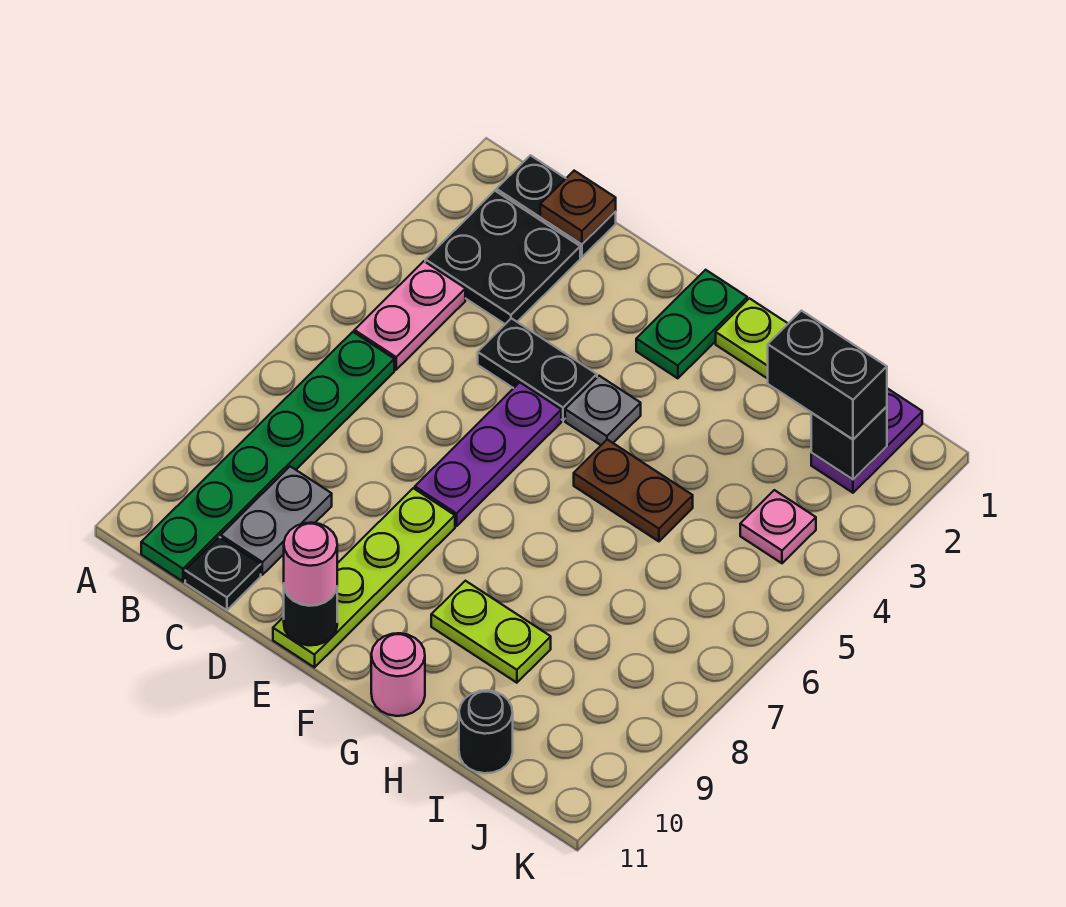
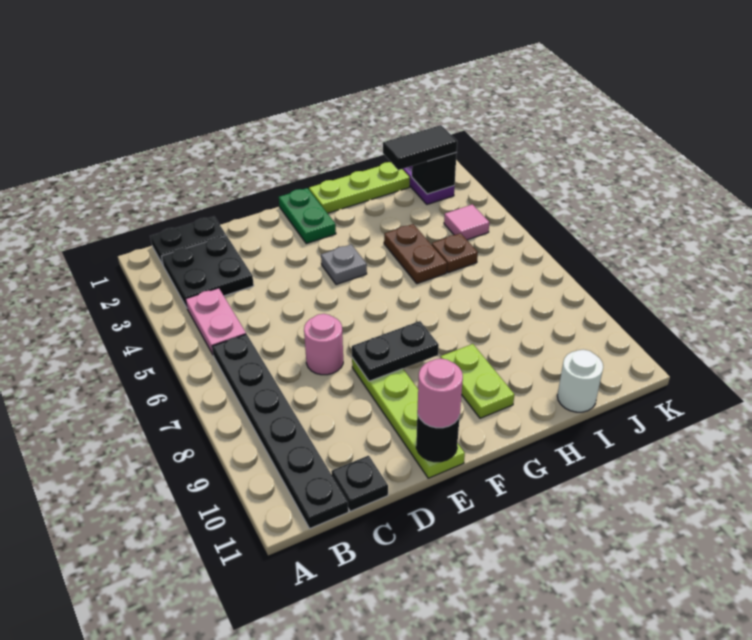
green 1x6 plate [141,332,394,582] -> black 1x6 plate [212,334,348,528]
brown 1x1 plate [540,171,616,244] -> brown 1x1 plate moved to [432,233,478,273]
grey 1x2 plate [221,466,332,575] -> none
black 1x2 plate [478,318,597,420] -> black 1x2 plate moved to [352,321,439,381]
purple 1x3 plate [415,382,561,526] -> none
brown 1x2 plate [574,440,693,541] -> brown 1x2 plate turned to [384,224,447,284]
lime 1x2 plate [431,581,551,683] -> lime 1x2 plate turned to [440,344,514,418]
pink 1x1 round brick [371,633,425,716] -> pink 1x1 round brick moved to [304,314,343,375]
black 1x2 brick [768,311,887,439] -> black 1x2 tile [383,125,457,170]
black 1x1 round brick [459,690,513,773] -> white 1x1 round brick [557,350,603,412]
pink 1x1 plate [740,490,816,563] -> pink 1x1 tile [444,204,489,240]

